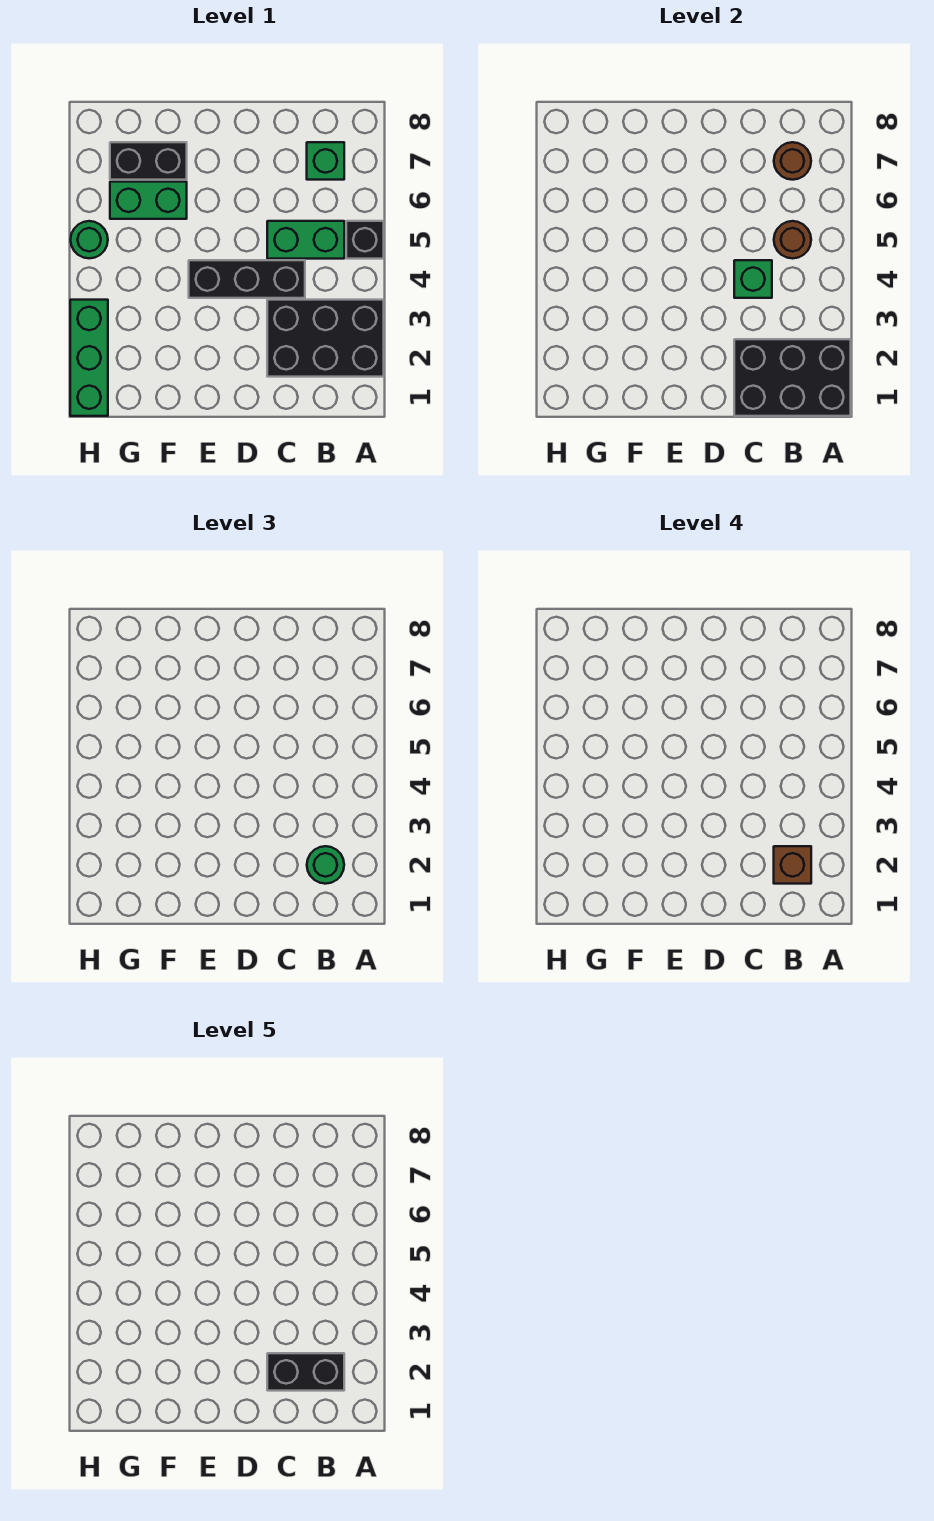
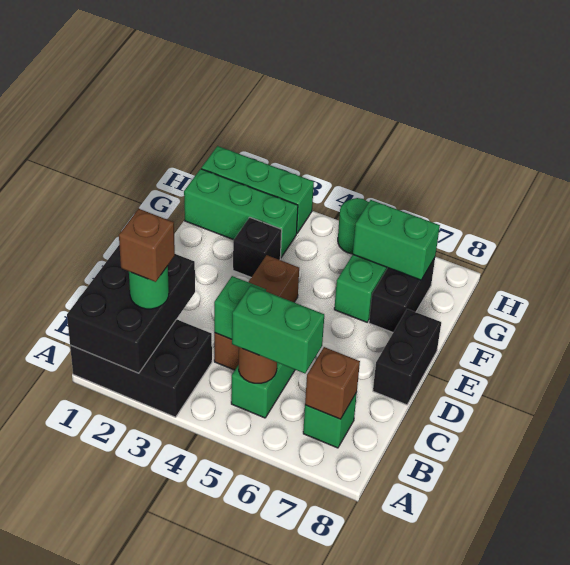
black 2x3 brick [267,300,384,377] -> black 2x3 brick turned to [70,319,212,417]
black 1x1 brick [346,221,384,259] -> black 1x1 brick moved to [233,217,282,277]
black 1x2 brick [267,1353,344,1391] -> black 1x2 brick moved to [373,309,441,405]
none -> green 1x2 brick [232,286,324,373]
brown 1x1 round brick [774,142,811,180] -> brown 1x1 brick [305,347,360,419]
black 1x3 brick [189,260,305,298] -> brown 1x3 brick [214,255,299,370]
none -> green 1x3 brick [184,169,298,258]
none -> green 1x2 brick [353,200,440,280]

